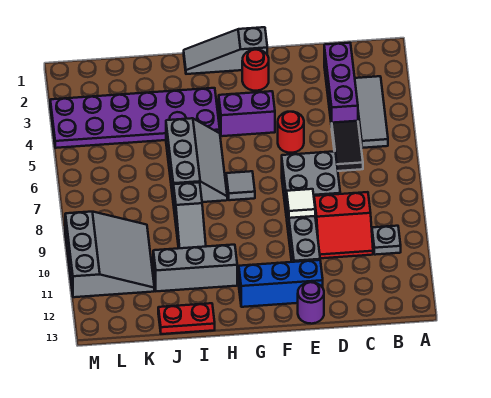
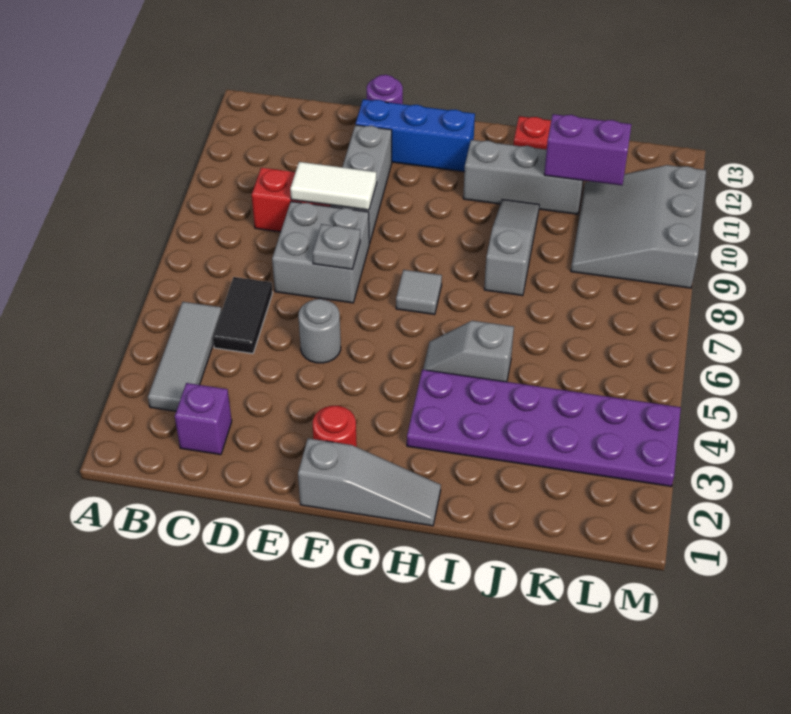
grey 1x1 plate [372,226,401,255] -> grey 1x1 plate moved to [313,224,360,269]
purple 1x3 brick [324,43,358,127] -> purple 1x1 brick [175,383,232,455]
red 1x1 round brick [278,112,304,153] -> grey 1x1 round brick [298,299,341,363]
white 1x1 tile [286,189,315,218] -> white 1x2 tile [290,162,377,210]
purple 1x2 brick [219,91,275,136] -> purple 1x2 brick moved to [544,114,631,185]
grey 2x3 slope [166,118,227,202] -> grey 1x2 slope [423,321,514,382]

